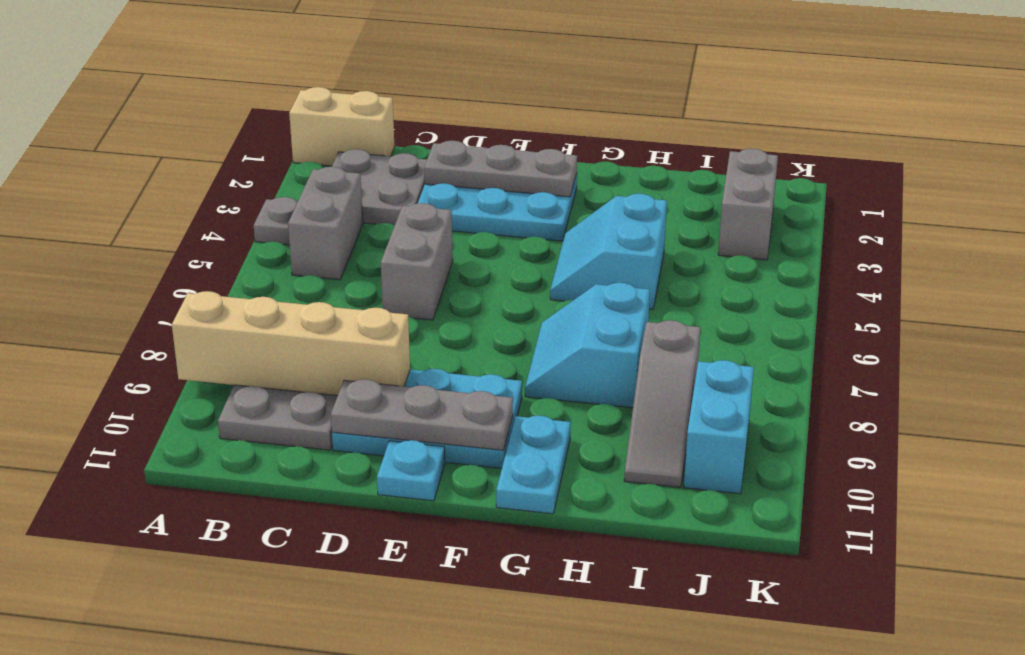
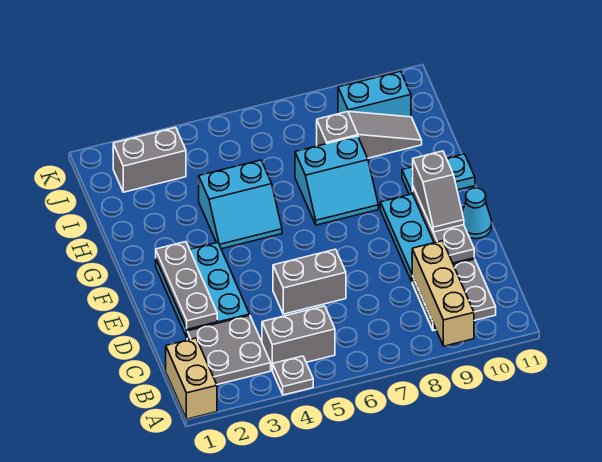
tan 1x4 brick [172,291,410,396] -> tan 1x3 brick [412,241,474,346]
none -> grey 1x2 slope [413,151,464,232]
cyan 1x1 plate [377,440,445,501] -> cyan 1x1 cone [462,188,492,239]

